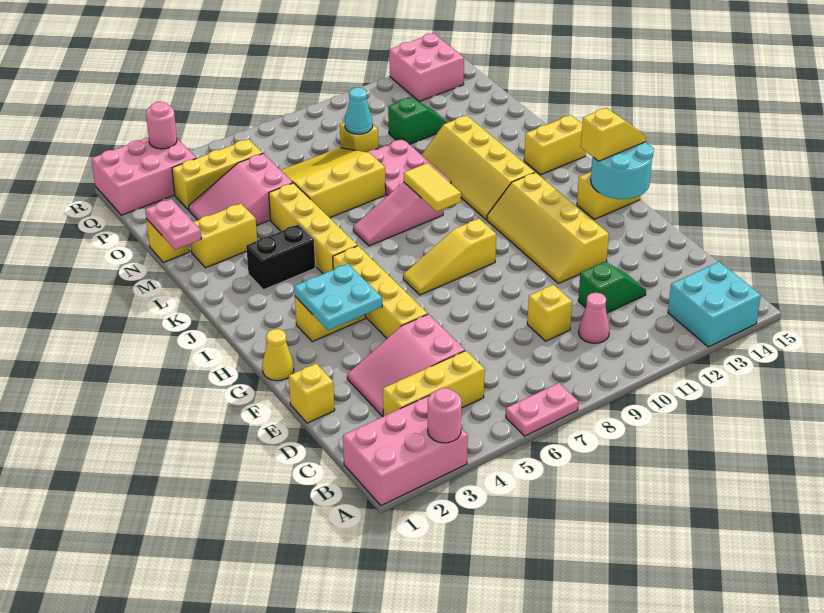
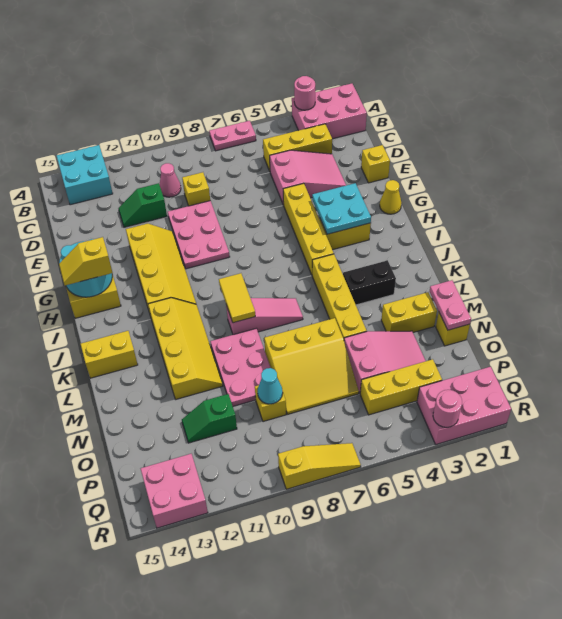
none -> pink 2x3 plate [168,201,230,269]
yellow 1x3 slope [403,219,496,295] -> yellow 1x3 slope moved to [278,443,361,489]

